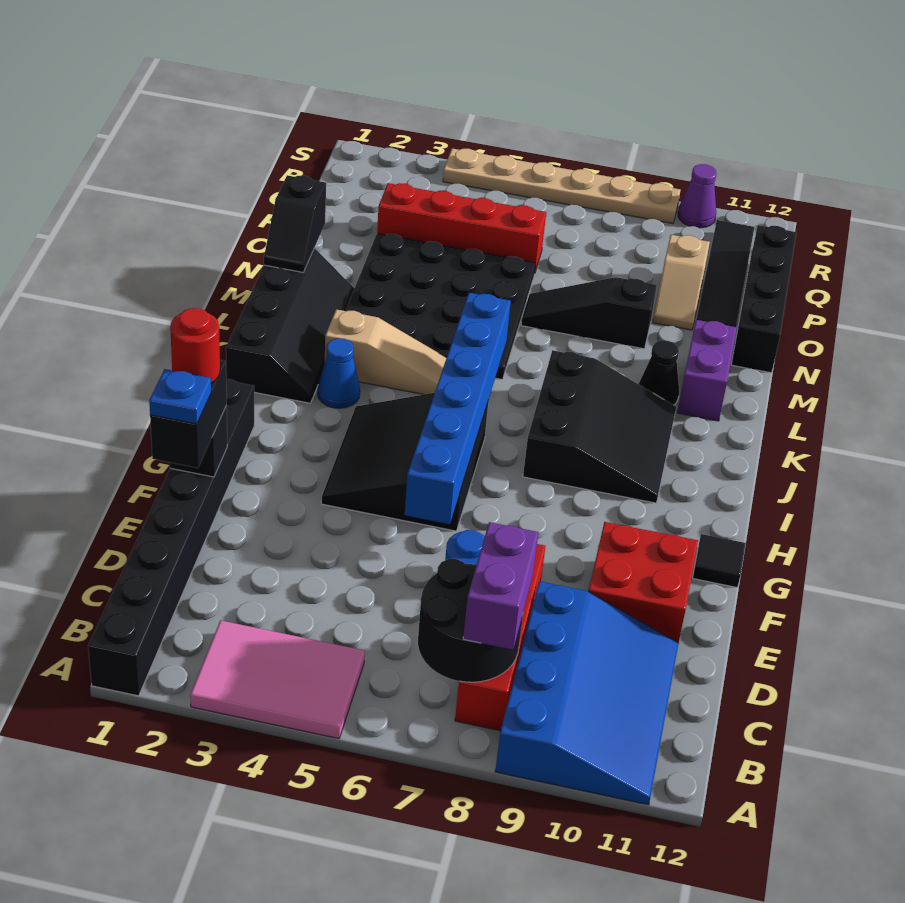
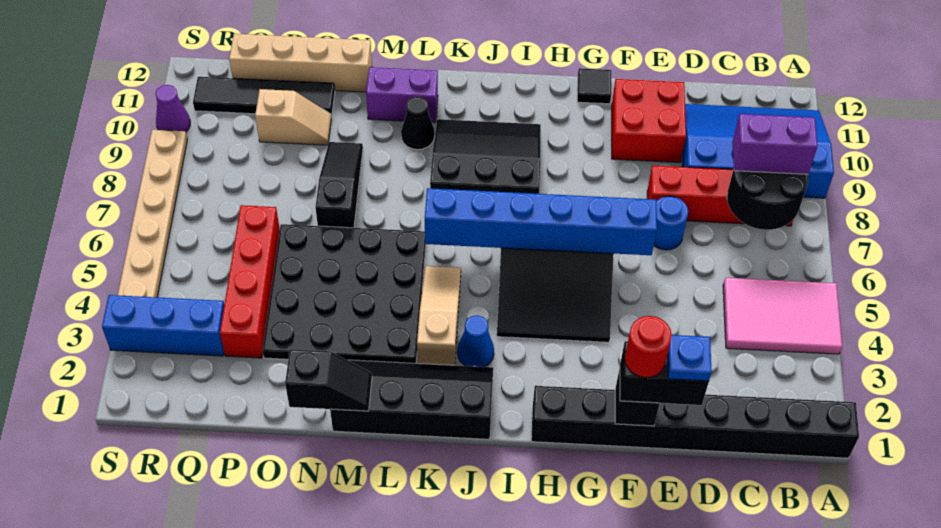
pink 2x3 tile [190,620,365,739] -> pink 2x3 tile turned to [723,278,842,354]
black 1x3 slope [521,277,657,349] -> black 1x3 slope turned to [315,142,363,228]
black 1x4 brick [731,225,797,373] -> tan 1x4 brick [229,34,372,92]
none -> blue 1x3 brick [102,295,224,356]

